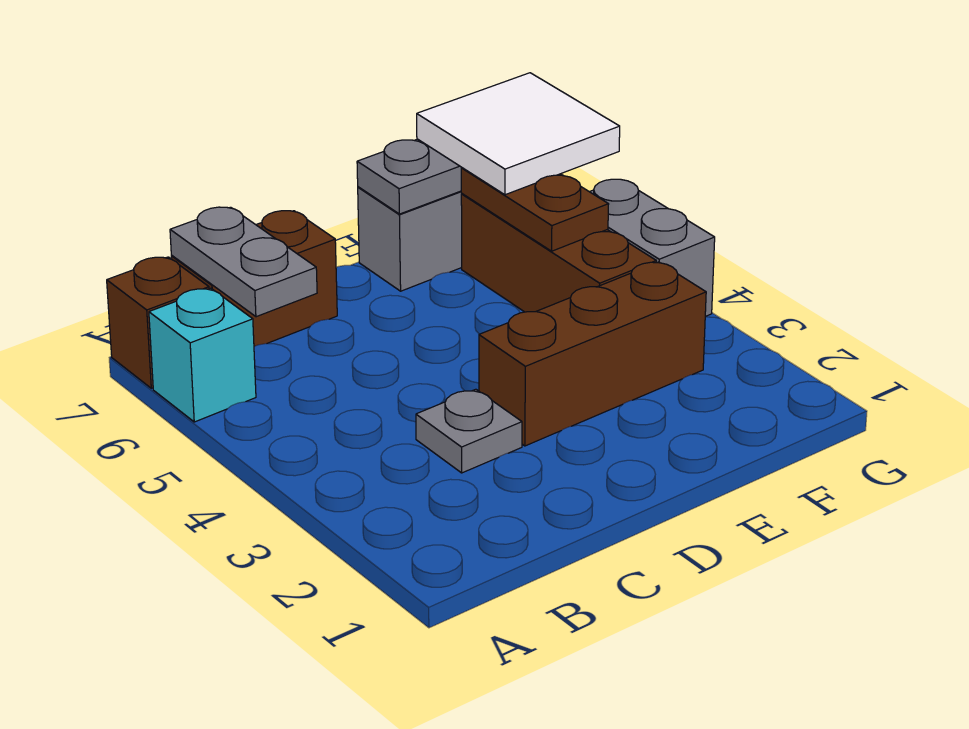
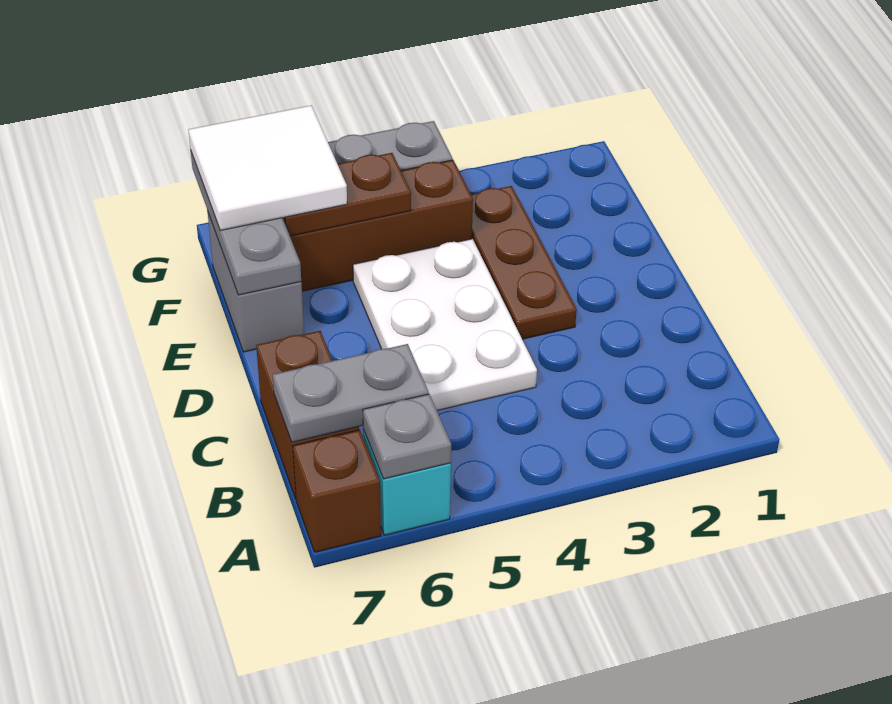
grey 1x1 plate [416,389,522,473] -> grey 1x1 plate moved to [363,394,451,479]
none -> white 2x3 plate [353,239,537,410]
brown 1x3 brick [479,262,706,446] -> brown 1x3 plate [471,186,577,339]

